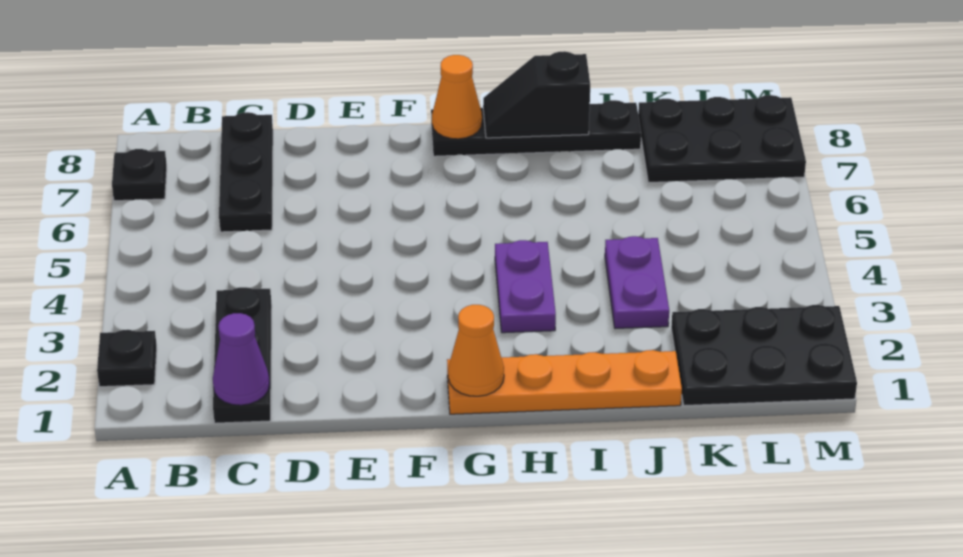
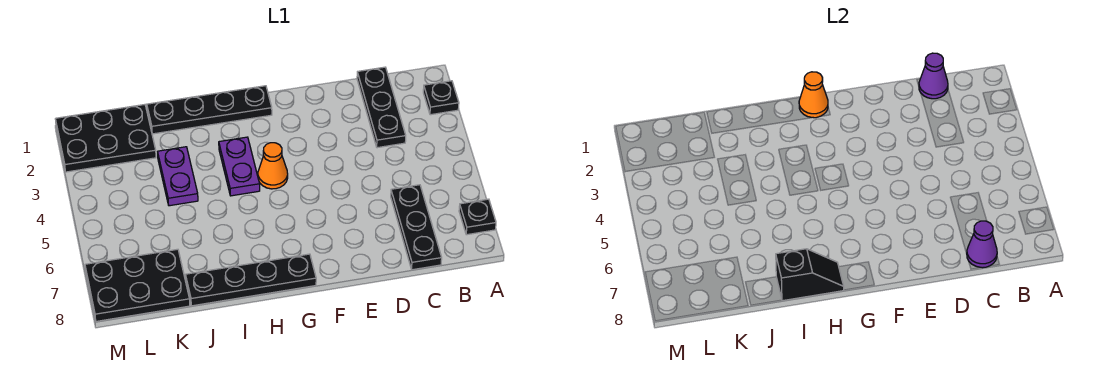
none -> purple 1x1 cone [966,221,997,268]
orange 1x4 plate [447,350,682,414] -> black 1x4 plate [147,86,272,134]
orange 1x1 cone [432,55,482,139] -> orange 1x1 cone moved to [258,143,288,189]

